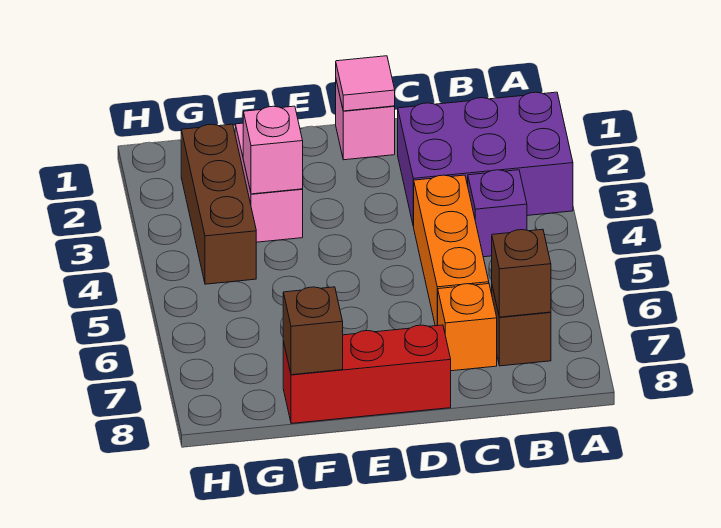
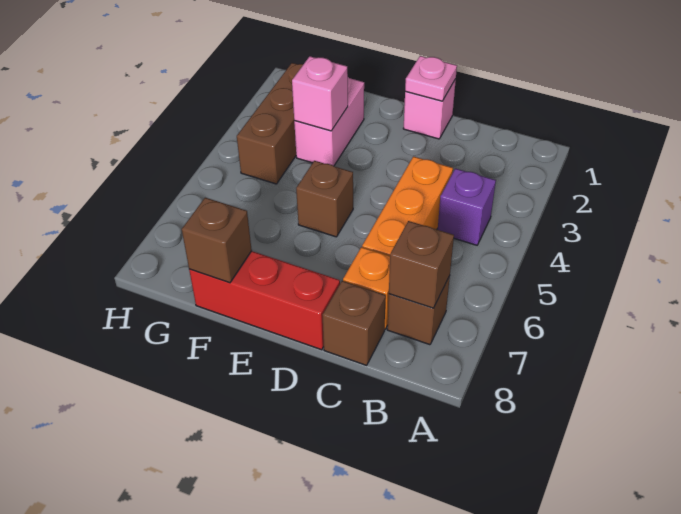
purple 2x3 brick [398,92,573,226] -> none
none -> brown 1x1 brick [323,281,386,365]
pink 1x1 tile [336,56,395,111] -> pink 1x1 plate [405,56,457,101]
none -> brown 1x1 brick [296,161,353,237]

